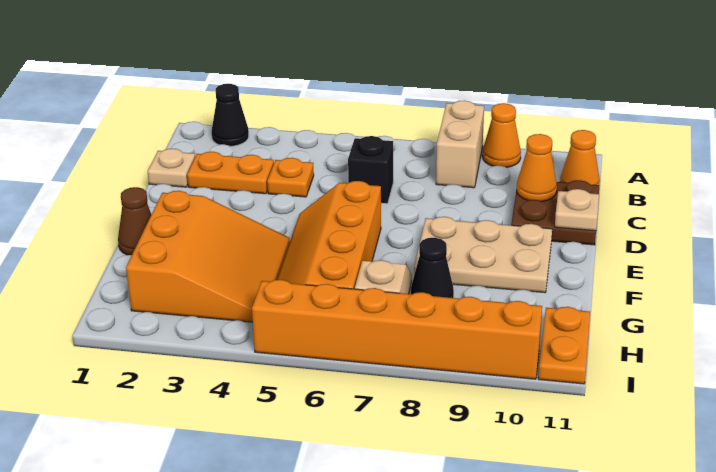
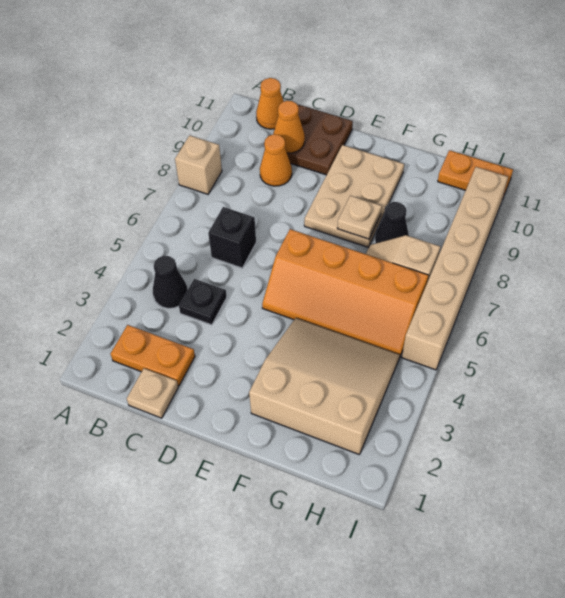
black 1x1 cone [211,84,249,146] -> black 1x1 cone moved to [153,256,188,308]
tan 1x2 brick [436,100,484,188] -> tan 1x1 brick [175,135,222,194]
orange 1x1 cone [483,103,521,167] -> orange 1x1 cone moved to [260,134,292,186]
orange 1x2 plate [187,152,274,194] -> orange 1x2 plate turned to [111,325,195,386]
orange 1x1 plate [267,158,314,197] -> black 1x1 plate [179,279,227,325]
tan 1x1 plate [555,189,599,231] -> tan 1x1 plate moved to [337,196,382,239]
brown 1x1 cone [118,187,151,255] -> none
orange 3x3 slope [126,191,289,322] -> tan 3x3 slope [249,318,400,455]
orange 1x6 brick [252,280,542,379] -> tan 1x6 brick [402,167,508,370]

